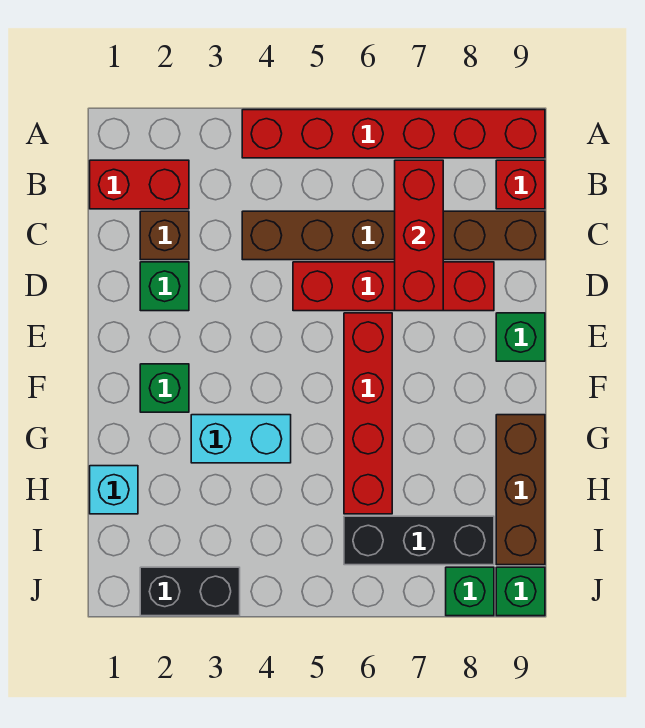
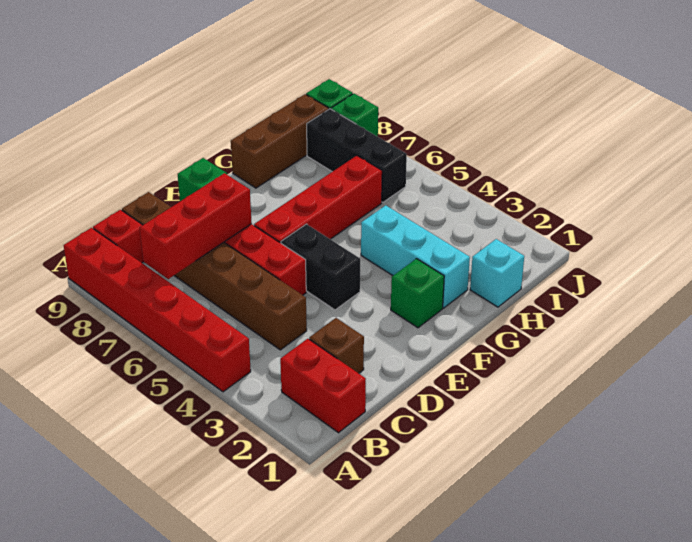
green 1x1 brick [140,262,189,311] -> none
cyan 1x2 brick [191,415,291,463] -> cyan 1x3 brick [361,205,470,308]
black 1x2 brick [140,567,240,616] -> black 1x2 brick moved to [281,224,360,310]

